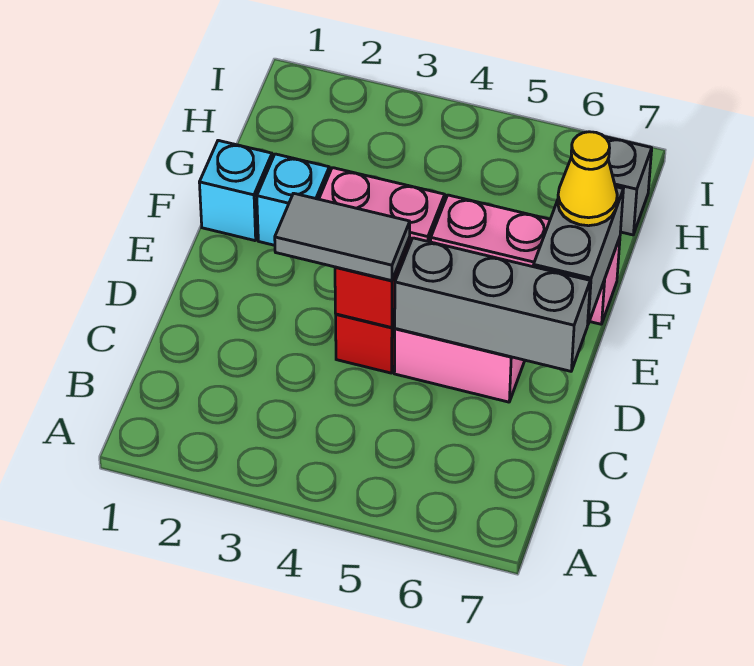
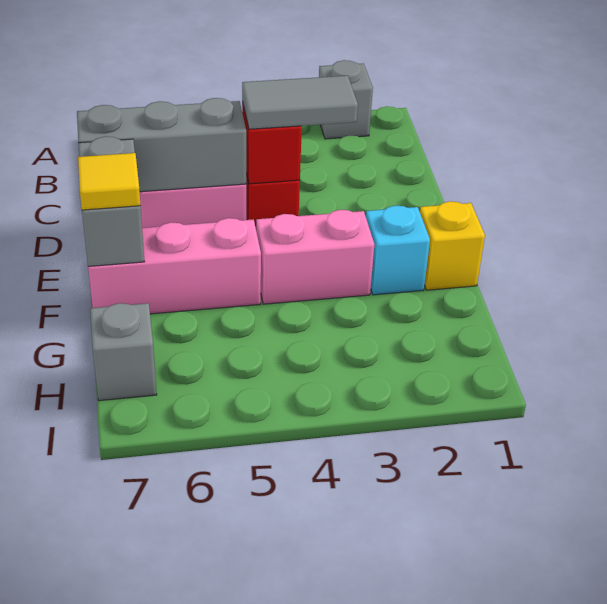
none -> grey 1x1 brick [319,60,373,139]
cyan 1x1 brick [199,140,272,241] -> yellow 1x1 brick [420,201,485,290]
yellow 1x1 cone [558,132,617,226] -> yellow 1x1 tile [78,153,141,210]

